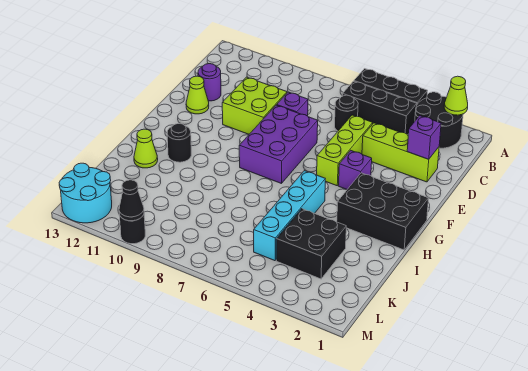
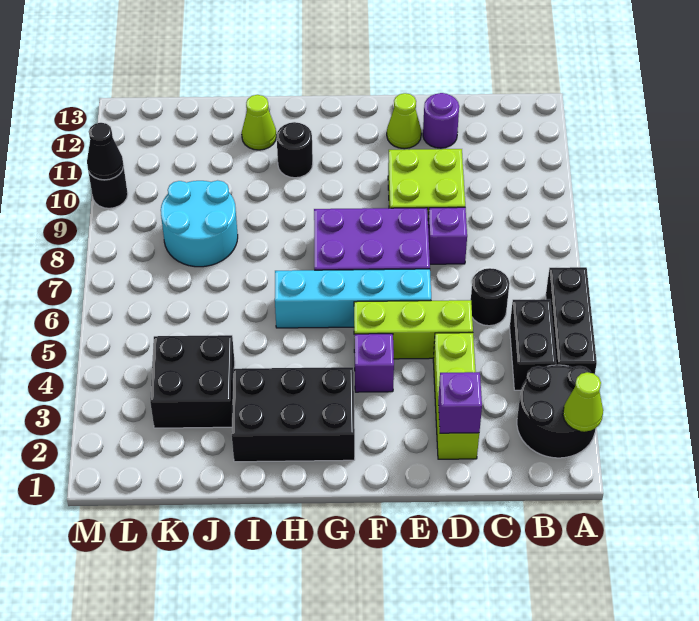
black 1x3 brick [342,81,417,135] -> black 1x2 brick [510,299,556,390]
black 2x3 brick [337,173,429,250] -> black 2x3 brick turned to [232,367,355,462]
cyan 1x4 brick [254,171,325,261] -> cyan 1x4 brick moved to [275,269,431,328]
cyan 2x2 round brick [59,163,112,223] -> cyan 2x2 round brick moved to [161,180,238,267]

